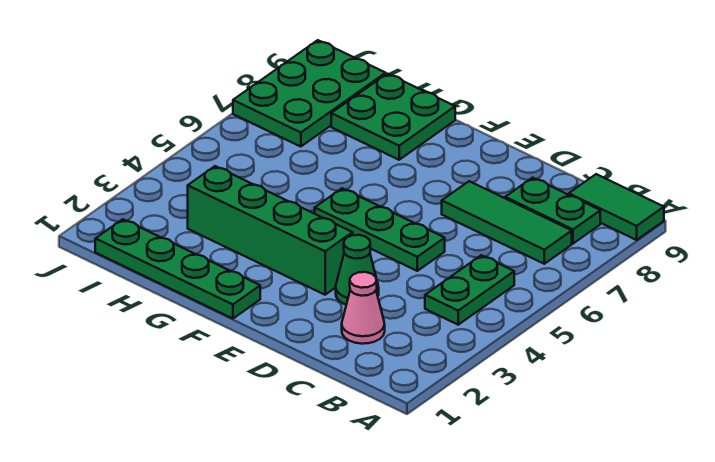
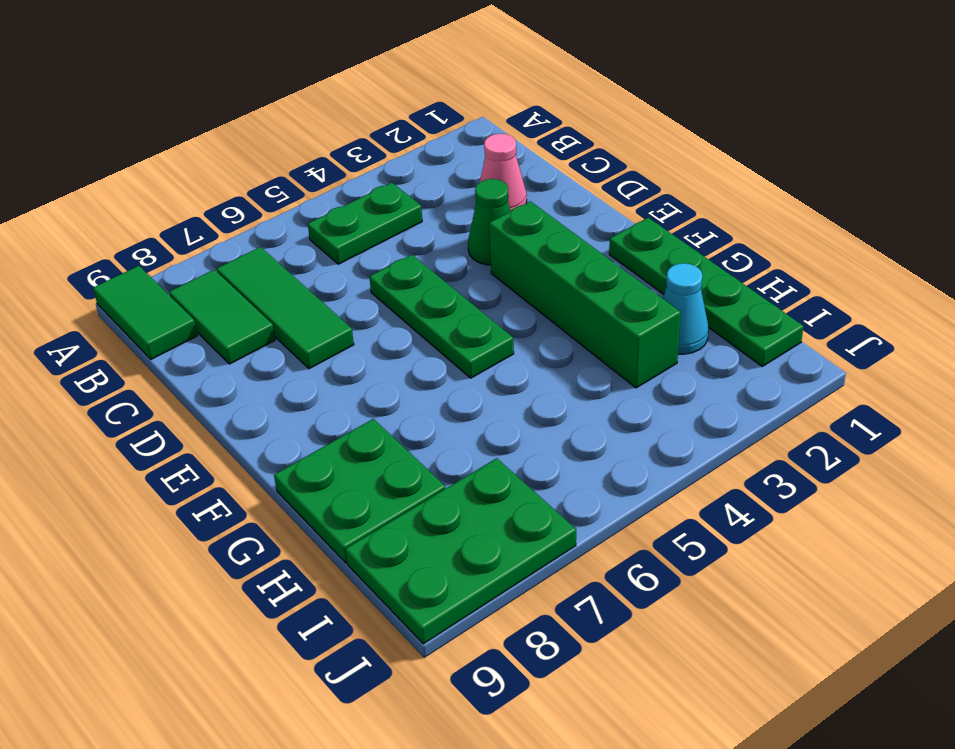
green 1x2 plate [505,178,600,244] -> green 1x2 tile [169,270,275,364]
none -> cyan 1x1 cone [663,263,708,354]

